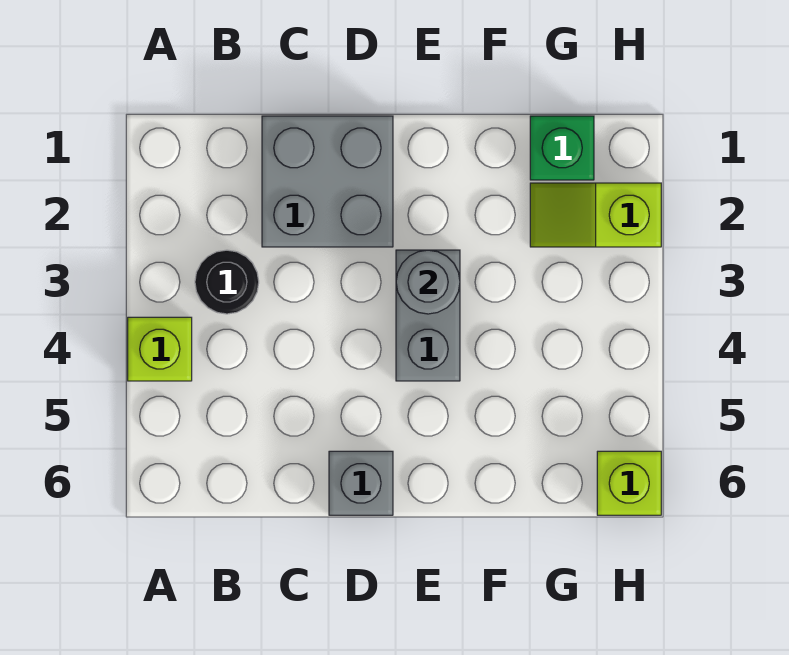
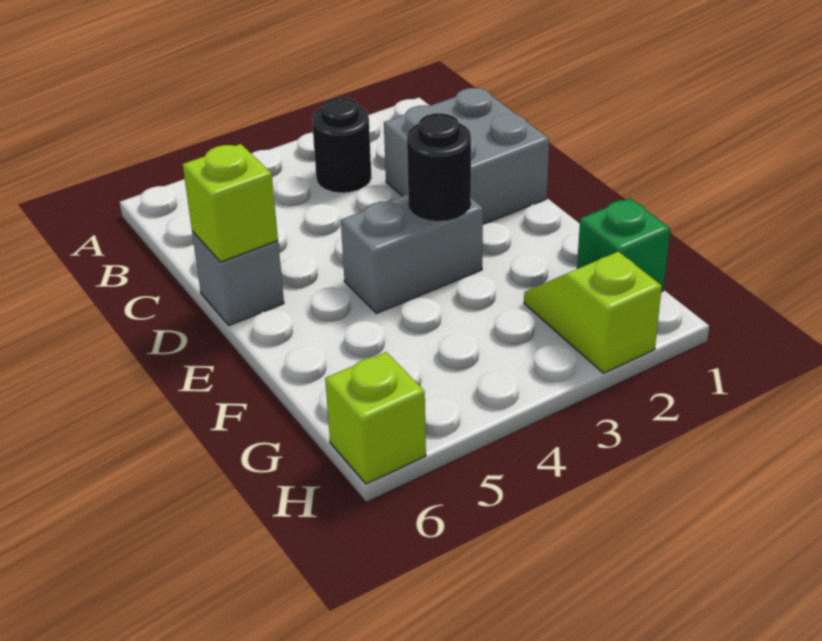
lime 1x1 brick [128,317,192,381] -> lime 1x1 brick moved to [183,144,278,262]
grey 1x1 round brick [396,250,460,314] -> black 1x1 round brick [407,113,471,221]

